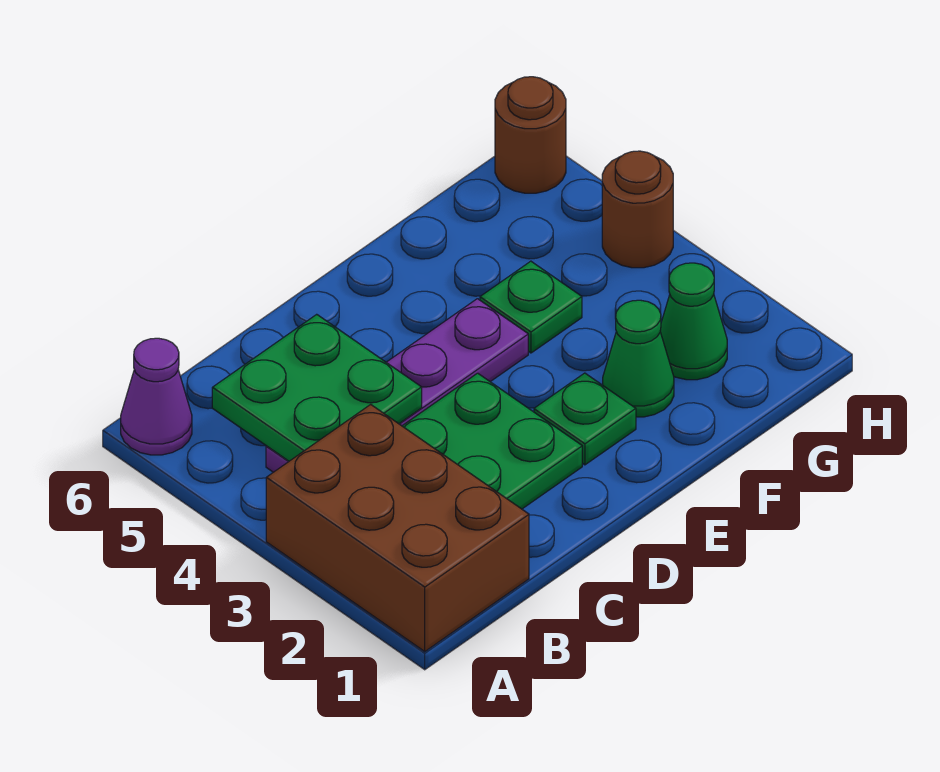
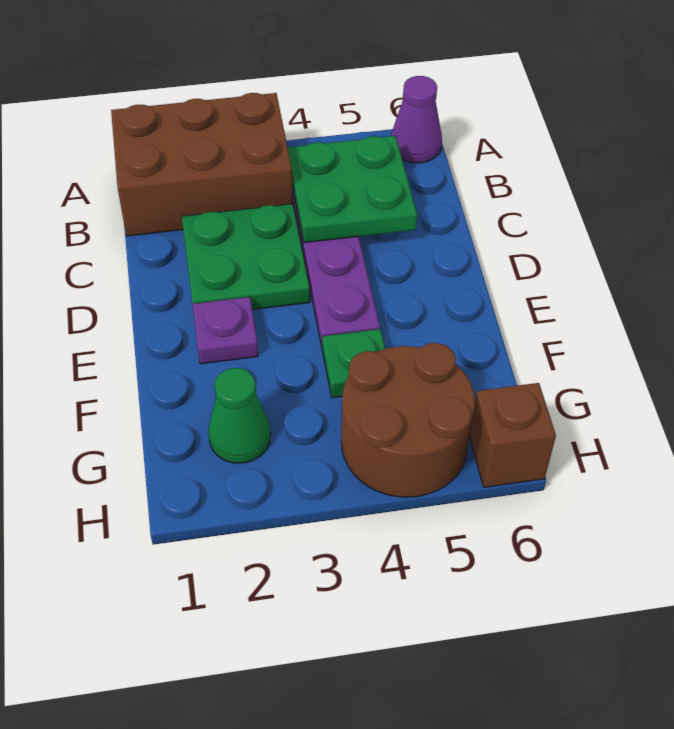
green 1x1 plate [534,373,636,465] -> purple 1x1 plate [193,297,258,364]
green 1x1 cone [603,300,674,417] -> none
brown 1x1 round brick [602,151,673,268] -> brown 2x2 round brick [341,343,475,497]
brown 1x1 round brick [495,77,566,193] -> brown 1x1 brick [470,383,556,487]

